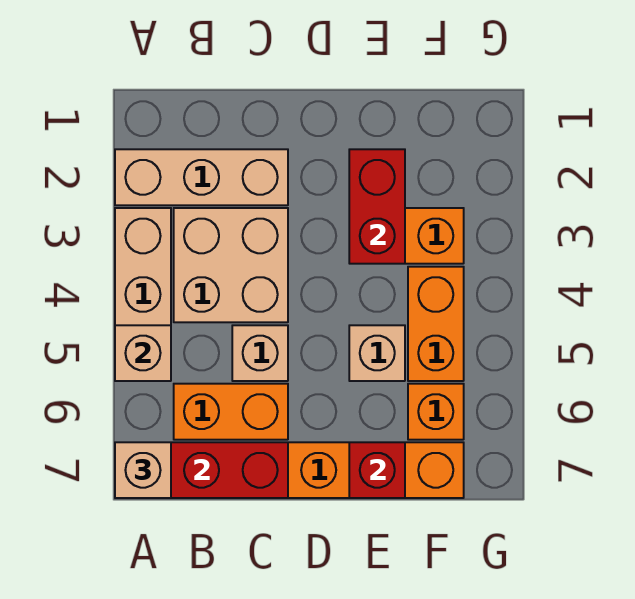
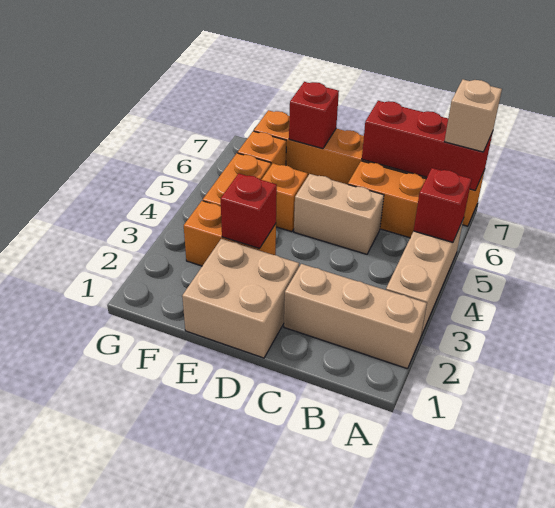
tan 1x1 brick [115,325,171,381] -> red 1x1 brick [414,168,472,242]
tan 2x2 brick [174,208,288,322] -> tan 2x2 brick moved to [182,239,299,358]
tan 1x1 brick [232,325,288,381] -> tan 1x2 brick [294,174,384,254]
red 1x2 brick [349,149,405,264] -> red 1x1 brick [221,173,277,249]
tan 1x1 brick [349,325,405,381] -> orange 1x1 brick [262,163,308,232]

